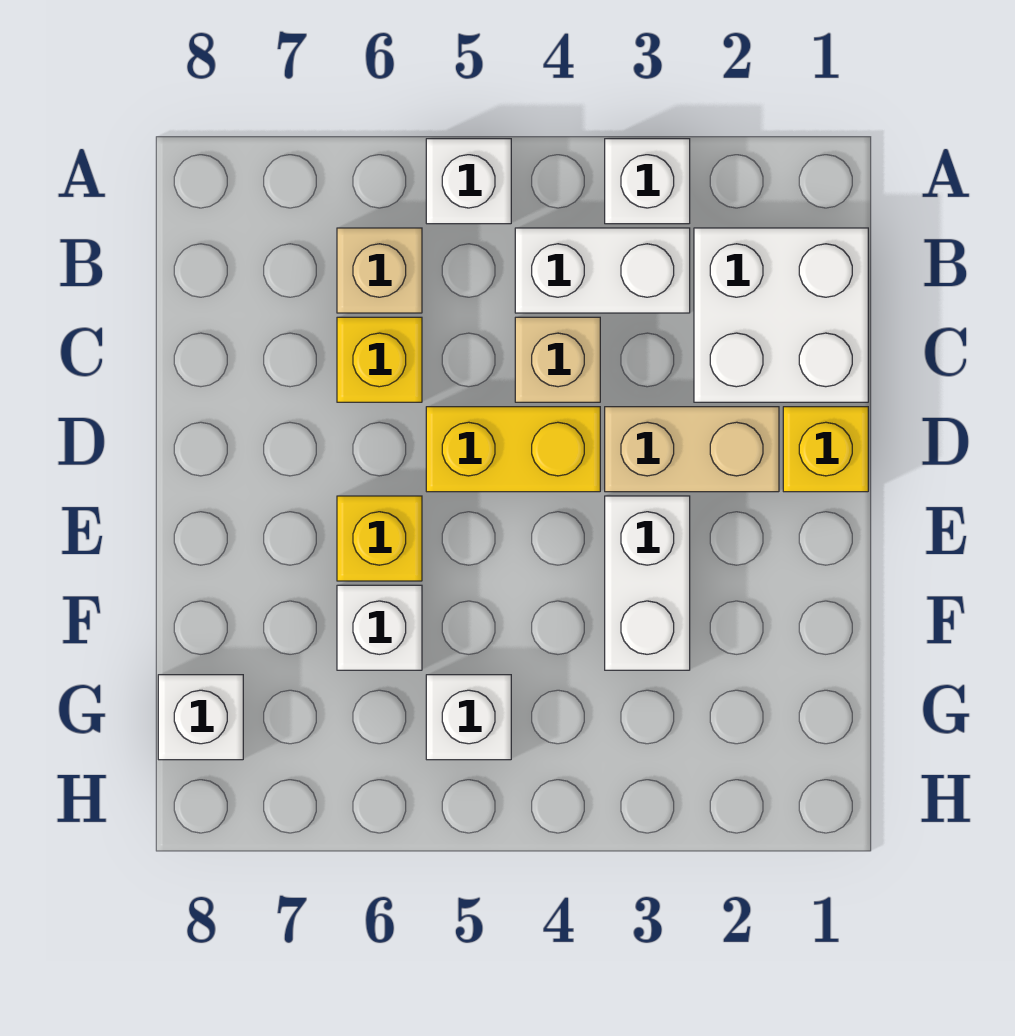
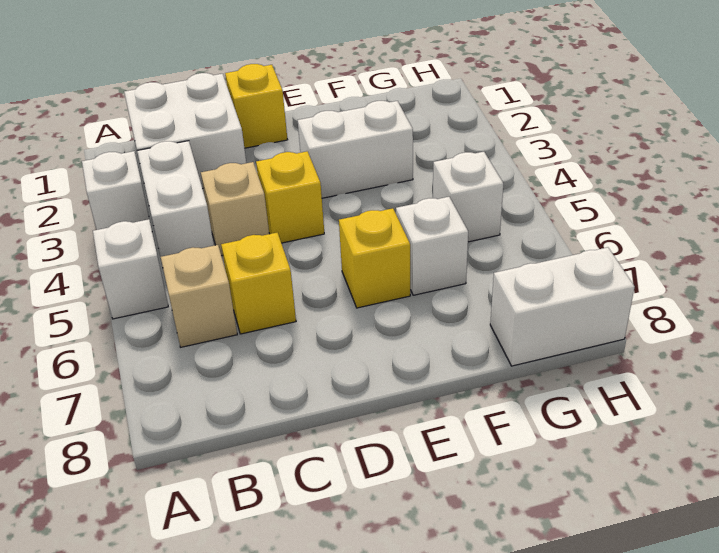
tan 1x2 brick [605,407,779,492] -> none
yellow 1x2 brick [426,407,600,492] -> yellow 1x1 brick [256,151,324,243]
white 1x1 brick [158,675,243,760] -> white 1x2 brick [490,247,634,366]

